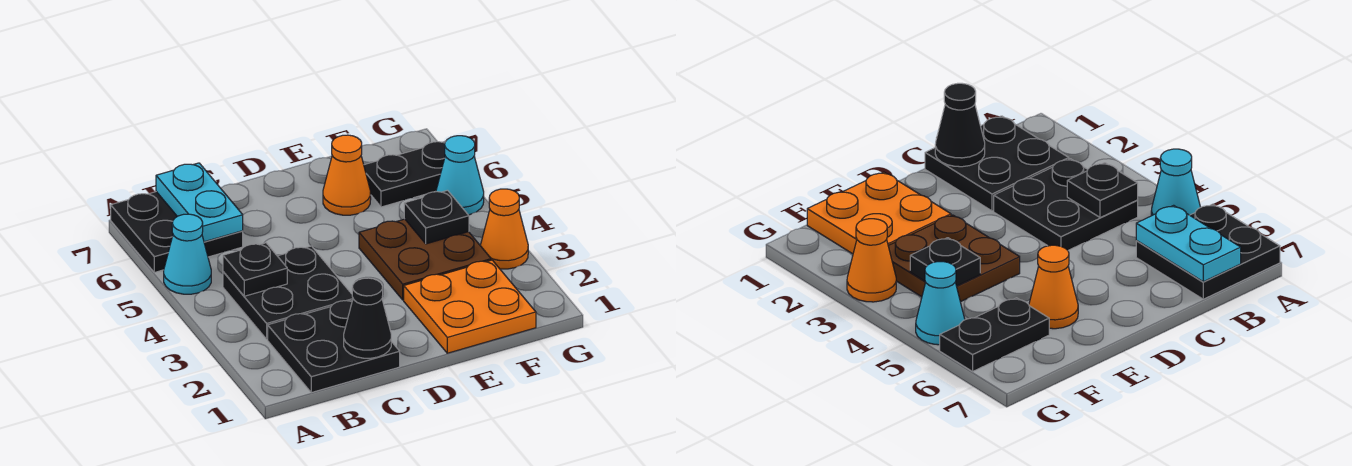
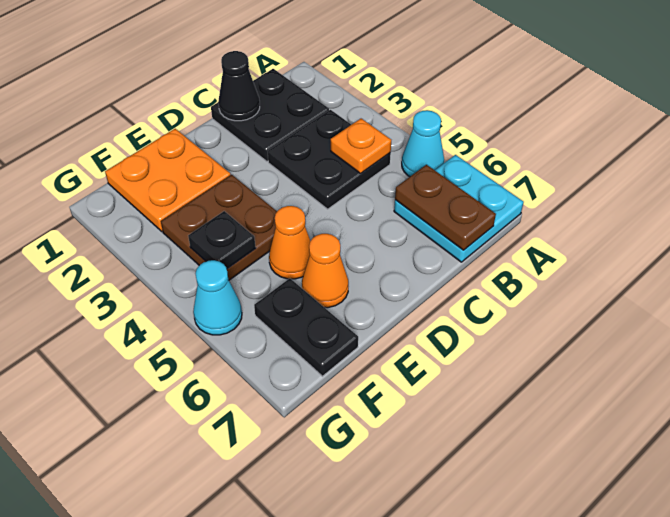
black 2x2 plate [111,192,243,272] -> cyan 2x2 plate [394,155,524,262]
black 1x1 plate [223,243,287,296] -> orange 1x1 plate [331,119,391,173]
cyan 1x2 plate [156,163,243,242] -> brown 1x2 plate [395,165,496,250]
black 1x2 plate [364,141,446,207] -> black 1x2 plate turned to [254,278,358,376]
orange 1x1 cone [481,189,528,269] -> orange 1x1 cone moved to [269,206,310,279]

